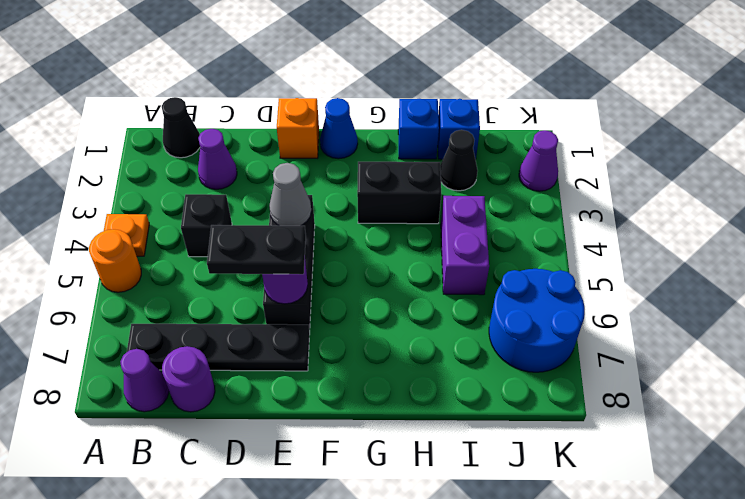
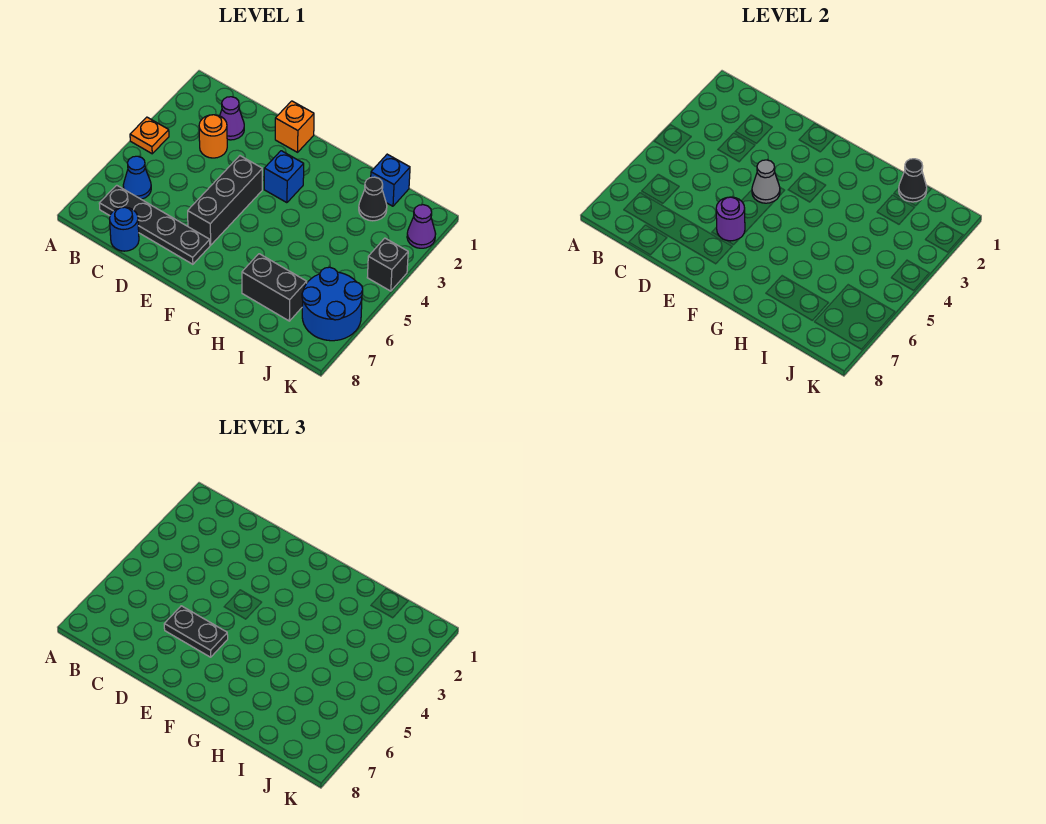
orange 1x1 round brick [89,229,141,292] -> orange 1x1 round brick moved to [199,115,227,158]
black 1x1 cone [162,97,200,158] -> black 1x1 cone moved to [899,159,927,202]
purple 1x1 cone [120,349,169,412] -> none
black 1x1 brick [181,194,232,257] -> black 1x1 brick moved to [367,238,408,291]
purple 1x1 round brick [162,346,215,412] -> blue 1x1 round brick [110,207,139,251]
blue 1x1 cone [320,98,358,159] -> blue 1x1 cone moved to [123,156,151,199]
black 1x2 brick [357,162,441,224] -> black 1x2 brick moved to [242,254,307,321]
blue 1x1 brick [398,99,439,159] -> blue 1x1 brick moved to [264,151,304,203]
purple 1x2 brick [441,196,489,295] -> none

